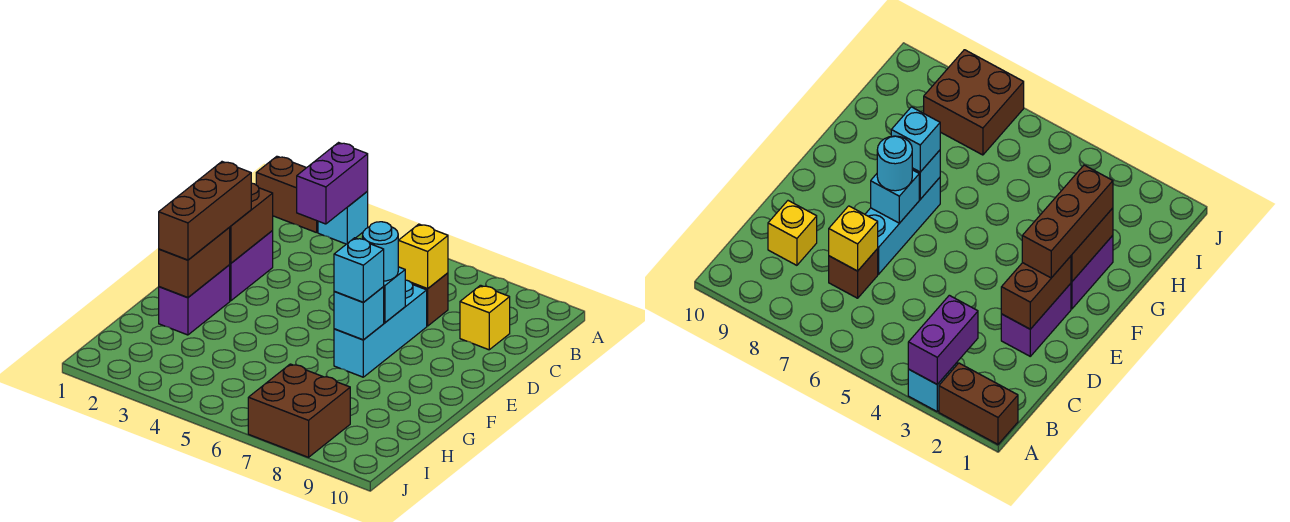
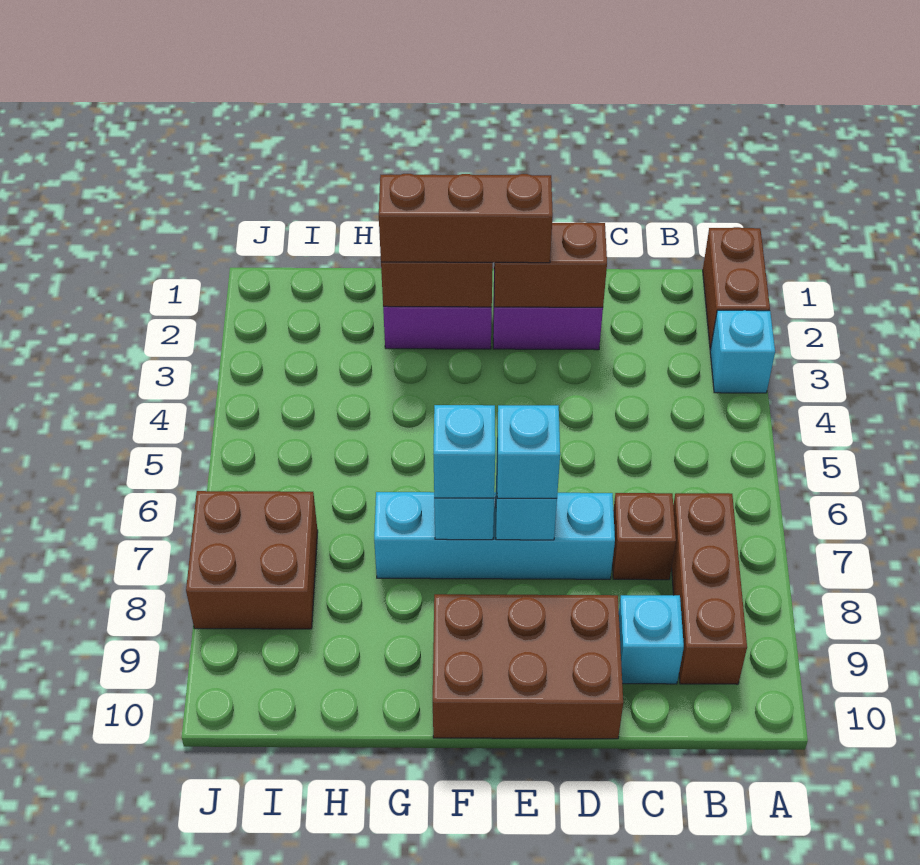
purple 1x2 brick [297,143,368,224] -> none
none -> brown 1x3 brick [672,493,747,684]
yellow 1x1 brick [398,224,448,289] -> none
yellow 1x1 brick [460,285,510,350] -> cyan 1x1 brick [619,595,684,684]
cyan 1x3 brick [334,280,427,377] -> cyan 1x4 brick [374,492,615,579]
none -> brown 2x3 brick [433,594,623,739]
cyan 1x1 round brick [363,222,398,281] -> cyan 1x1 brick [497,405,560,498]

